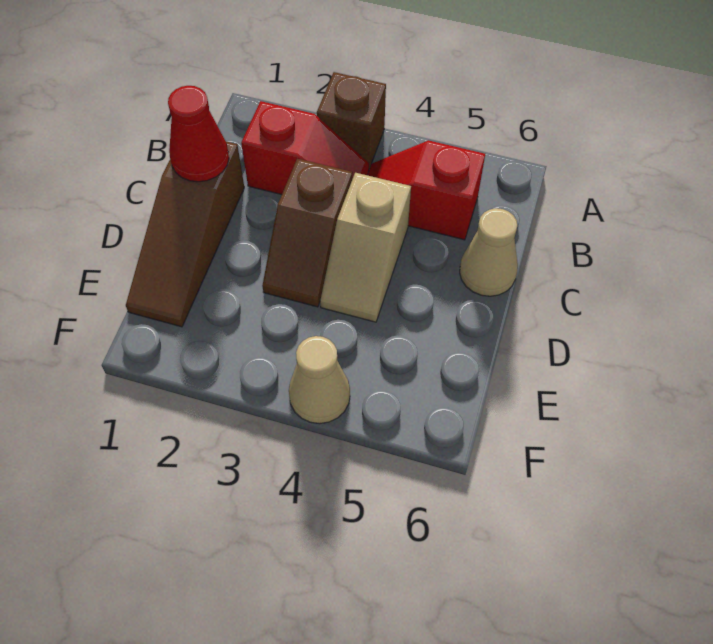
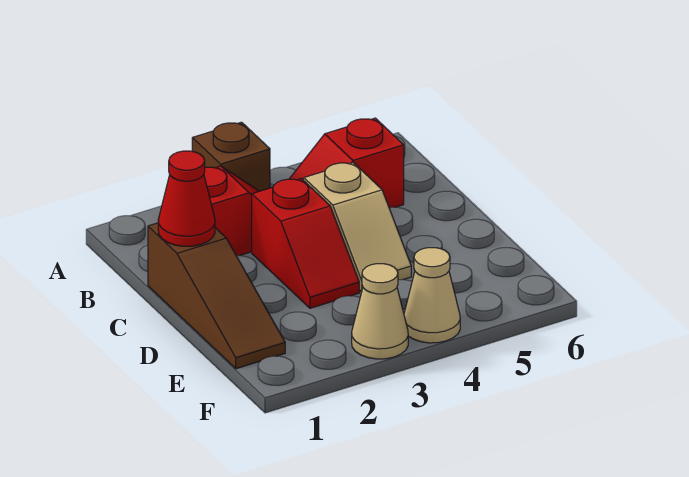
brown 1x2 slope [262,159,352,307] -> red 1x2 slope [252,179,359,308]
tan 1x1 cone [460,208,518,296] -> tan 1x1 cone moved to [352,264,408,359]

